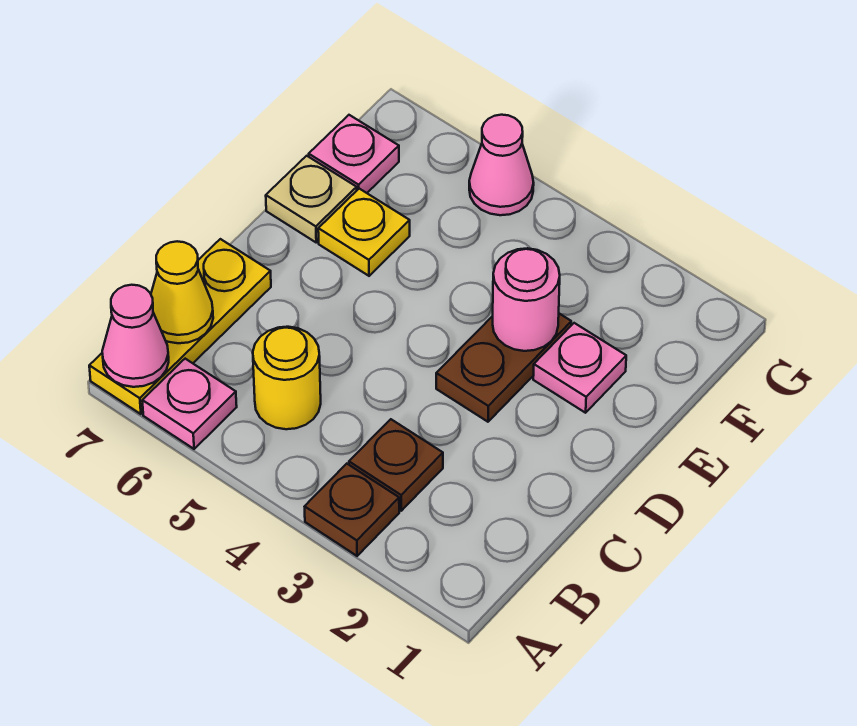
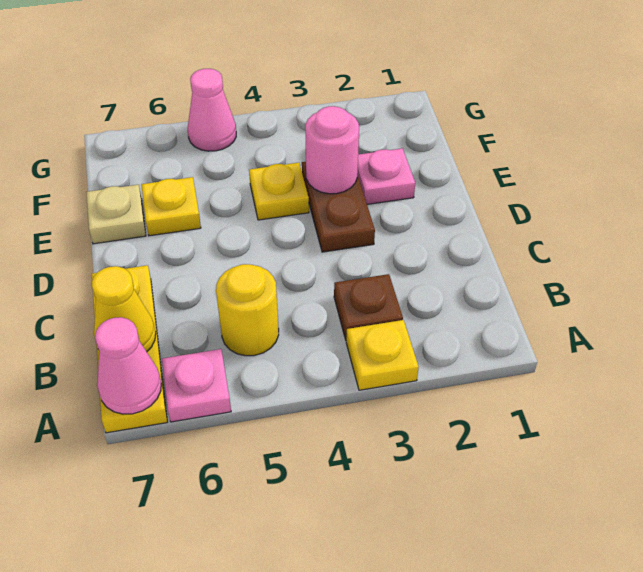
brown 1x1 plate [305,464,399,556] -> yellow 1x1 plate [346,320,419,390]
none -> yellow 1x1 plate [249,163,309,220]
pink 1x1 plate [309,115,399,193] -> none

